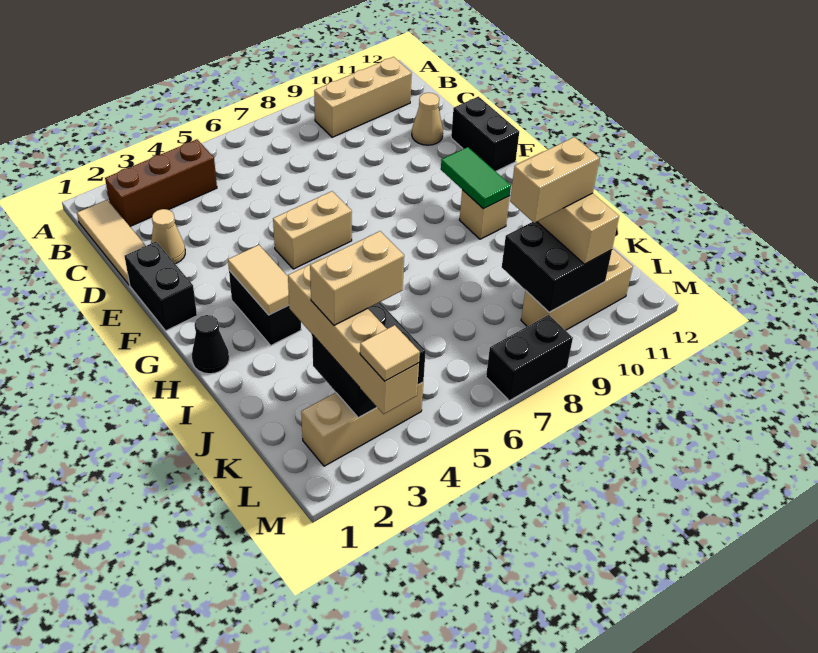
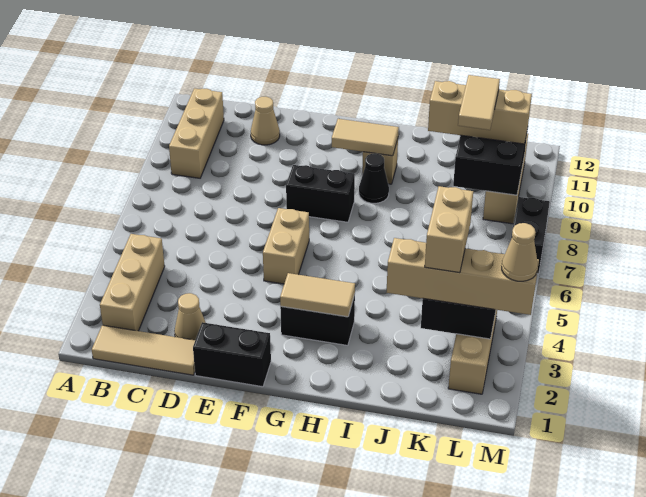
brown 1x3 brick [105,139,217,226] -> tan 1x3 brick [100,234,165,331]
black 1x2 brick [451,97,519,171] -> black 1x2 brick moved to [286,165,355,222]
green 1x2 tile [441,147,511,209] -> tan 1x2 tile [332,119,399,156]
black 1x1 cone [192,315,229,374] -> black 1x1 cone moved to [359,153,389,203]
tan 1x2 brick [510,137,599,223] -> tan 1x2 tile [458,75,500,130]
tan 1x1 tile [360,325,420,381] -> tan 1x1 cone [502,223,538,281]

